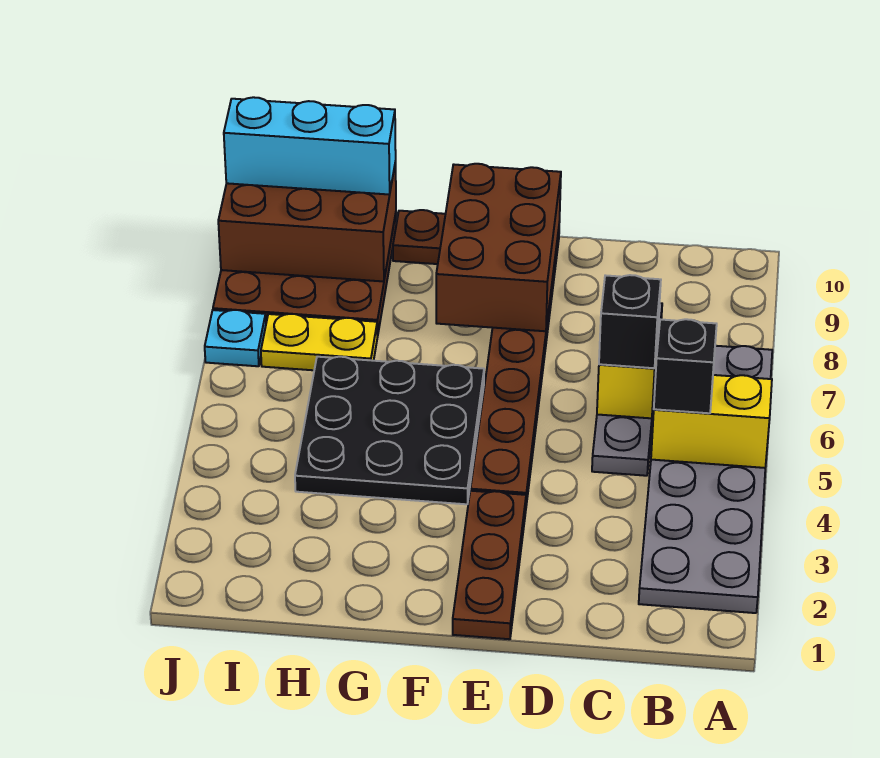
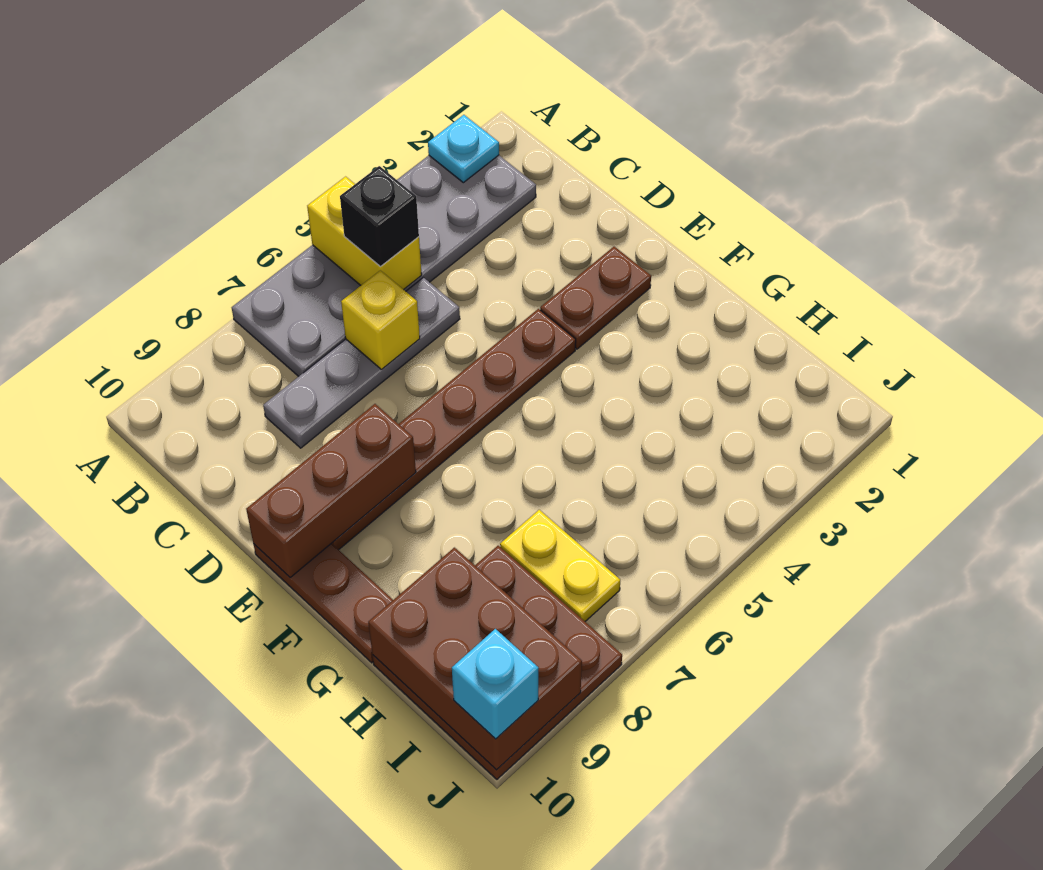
black 1x1 brick [599,275,661,368] -> none
brown 1x3 plate [453,491,526,639] -> brown 1x2 plate [540,247,651,349]
brown 2x3 brick [436,164,561,331] -> brown 1x3 brick [246,404,416,577]
black 3x3 plate [295,357,484,504] -> none
cyan 1x3 brick [224,97,396,195] -> cyan 1x1 brick [452,629,539,739]
cyan 1x1 plate [205,310,266,366] -> cyan 1x1 plate moved to [428,115,499,183]

